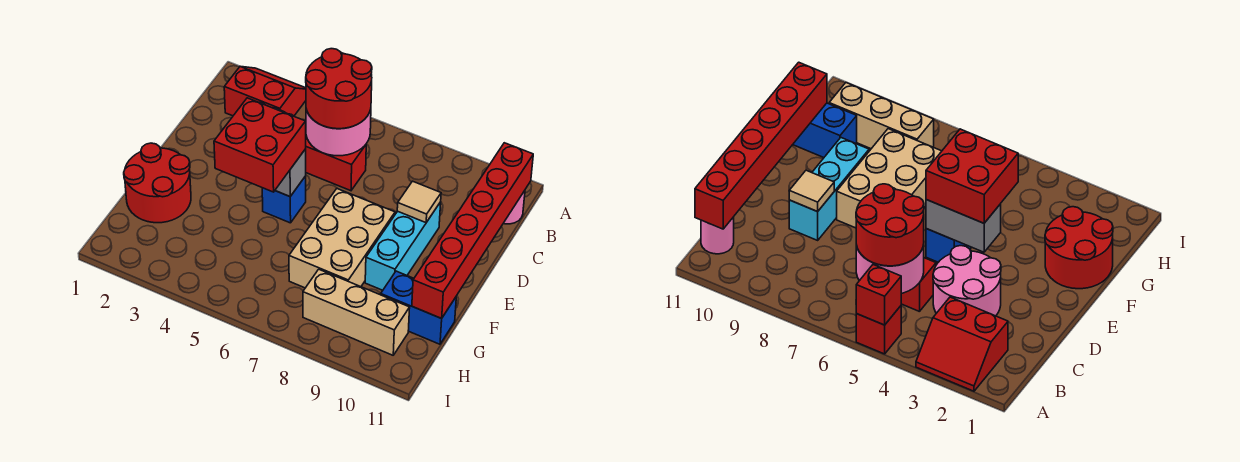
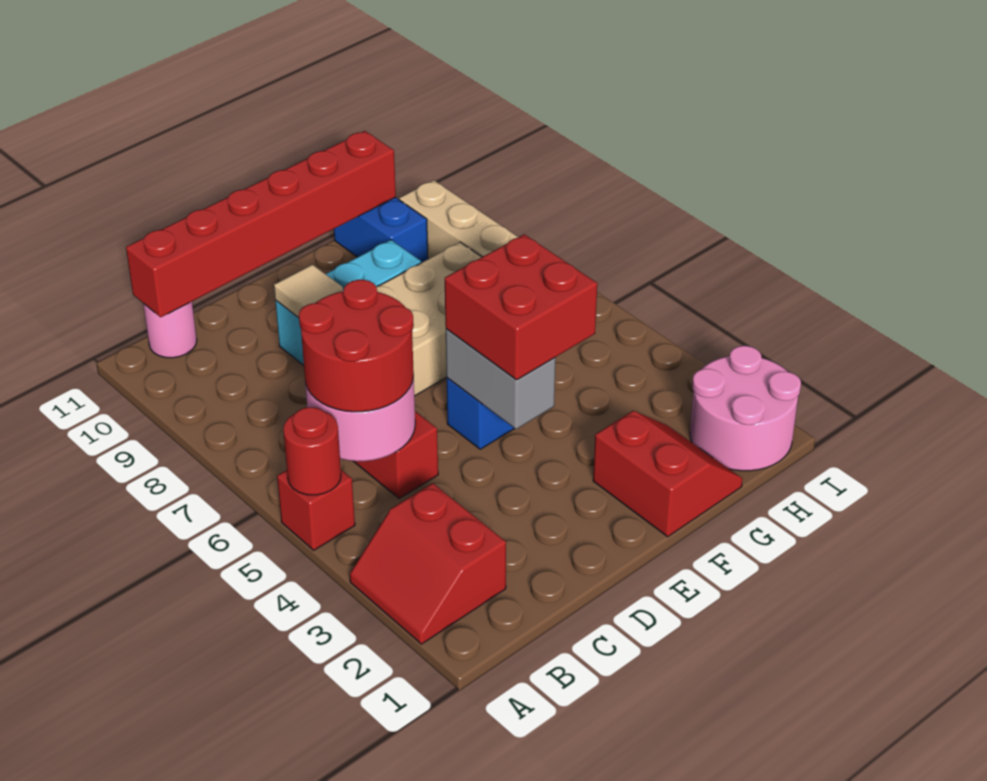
red 1x1 brick [856,265,901,325] -> red 1x1 round brick [283,407,341,495]
pink 2x2 round brick [933,246,1001,316] -> pink 2x2 round brick moved to [690,346,801,471]
red 2x2 round brick [124,143,191,223] -> red 2x2 slope [593,411,742,537]

